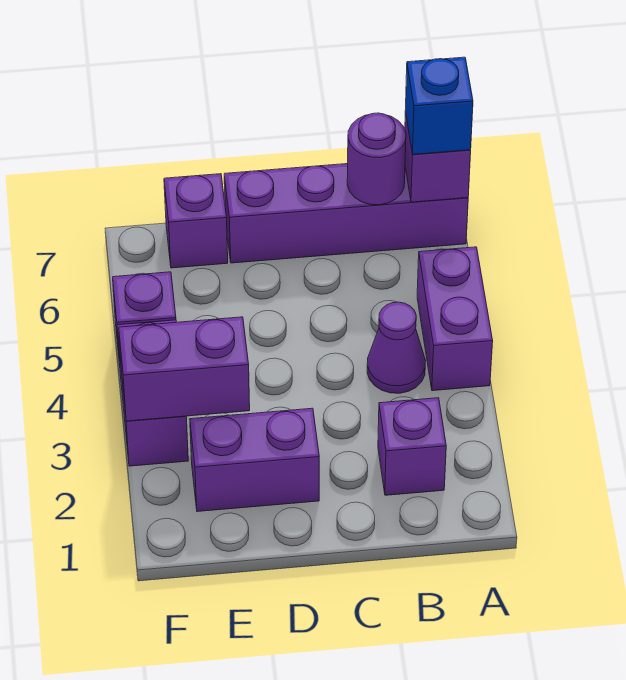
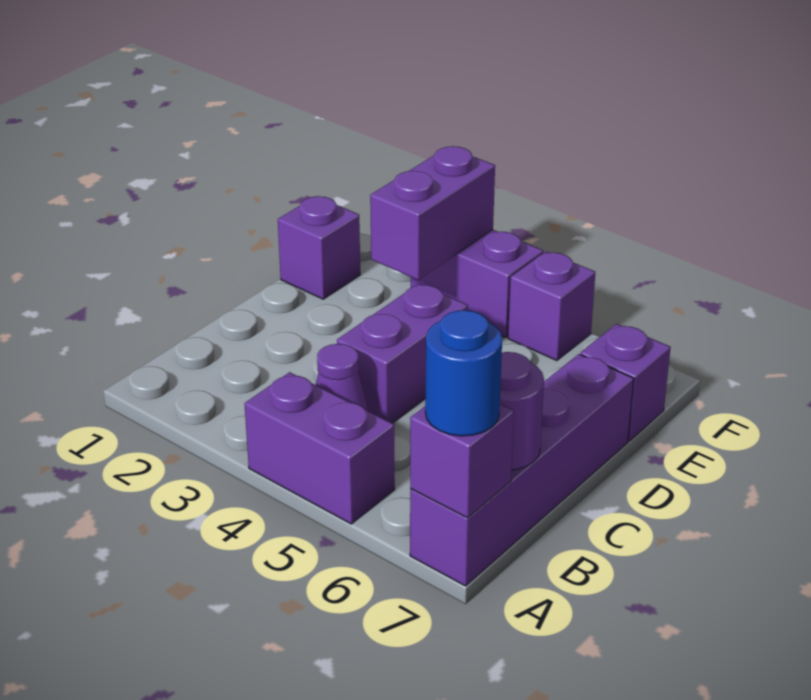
blue 1x1 brick [405,57,473,155] -> blue 1x1 round brick [425,310,502,436]
purple 1x1 brick [378,398,446,495] -> purple 1x1 brick moved to [278,196,360,299]
purple 1x2 brick [190,408,319,512] -> purple 1x2 brick moved to [337,283,468,423]

